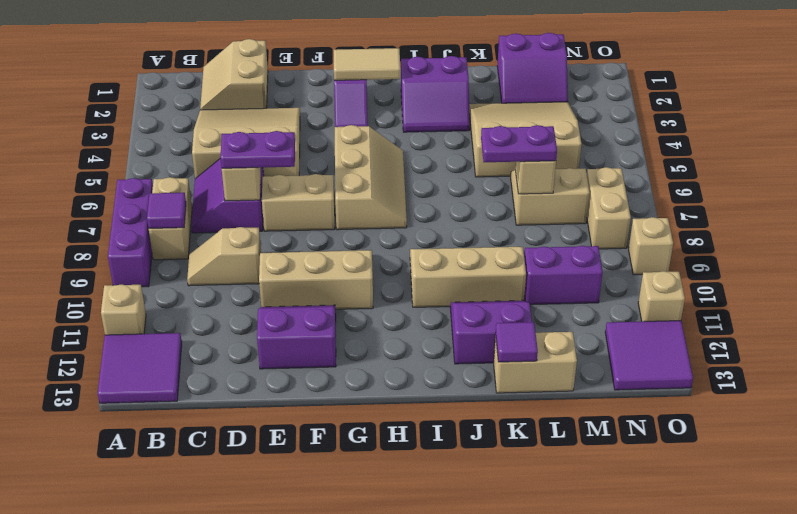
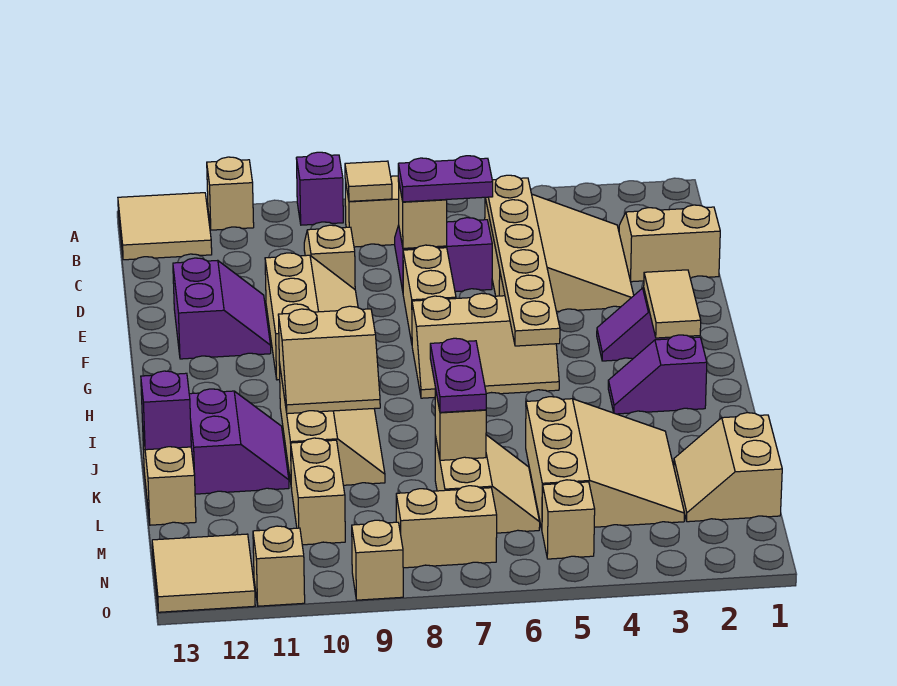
purple 1x3 brick [108,178,153,287] -> purple 1x1 brick [296,152,343,225]
purple 2x2 tile [98,333,182,403] -> tan 2x2 tile [118,193,212,260]
purple 1x1 tile [147,193,186,228] -> tan 1x1 tile [345,161,392,201]
none -> tan 1x6 plate [485,175,560,346]
purple 1x2 plate [220,131,295,168] -> purple 1x2 plate turned to [398,156,493,202]
purple 2x2 slope [401,56,470,132] -> purple 1x2 slope [608,335,707,414]
none -> tan 2x2 slope [278,306,380,414]
purple 1x1 tile [496,322,538,362] -> purple 1x1 brick [141,371,191,450]
purple 2x2 slope [497,33,568,103] -> tan 2x2 slope [674,413,782,522]
purple 1x2 brick [524,246,603,305] -> tan 1x2 brick [291,438,345,545]
none -> tan 1x1 brick [542,480,595,559]
purple 2x2 tile [605,321,693,390] -> tan 2x2 tile [152,534,255,612]

